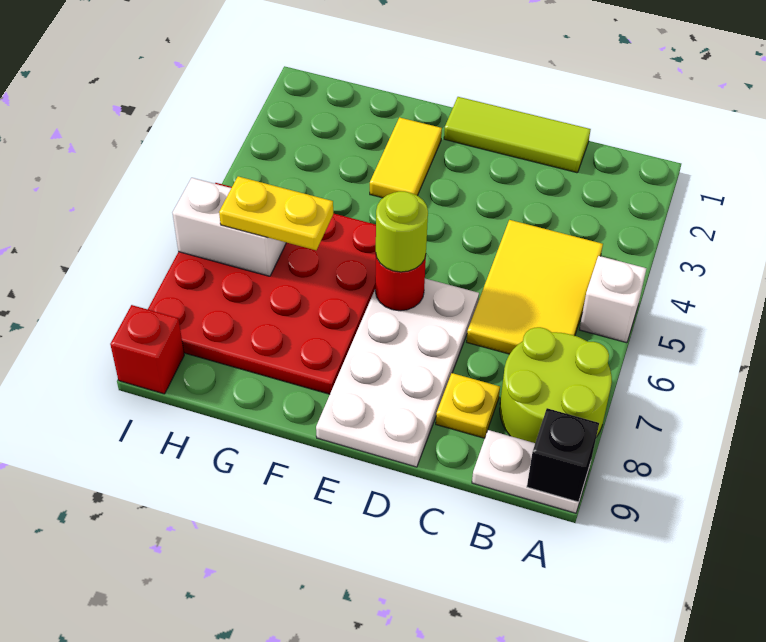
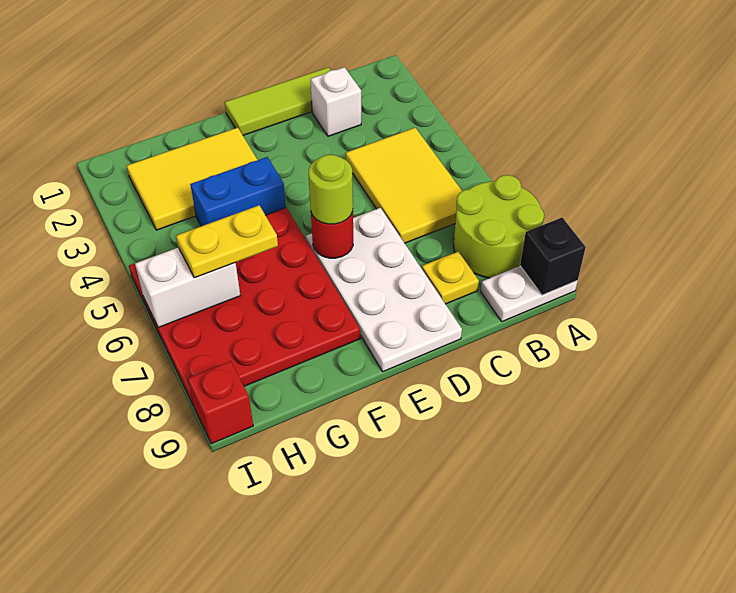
white 1x1 brick [579,256,647,343] -> white 1x1 brick moved to [311,67,361,136]
yellow 1x2 tile [370,117,442,198] -> yellow 2x3 tile [127,127,257,230]
none -> blue 1x2 brick [190,157,286,226]

